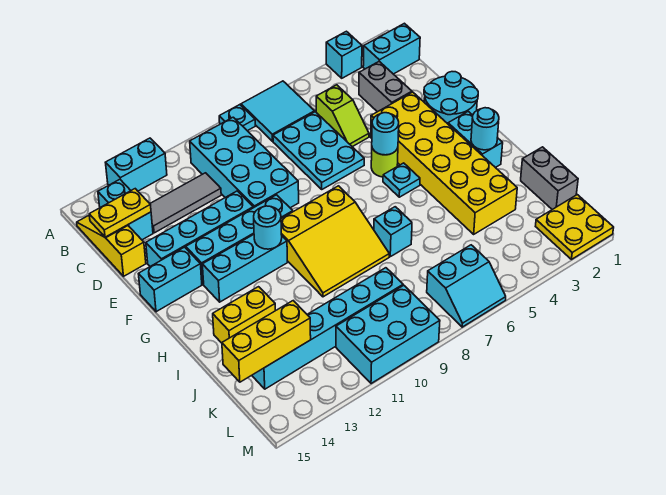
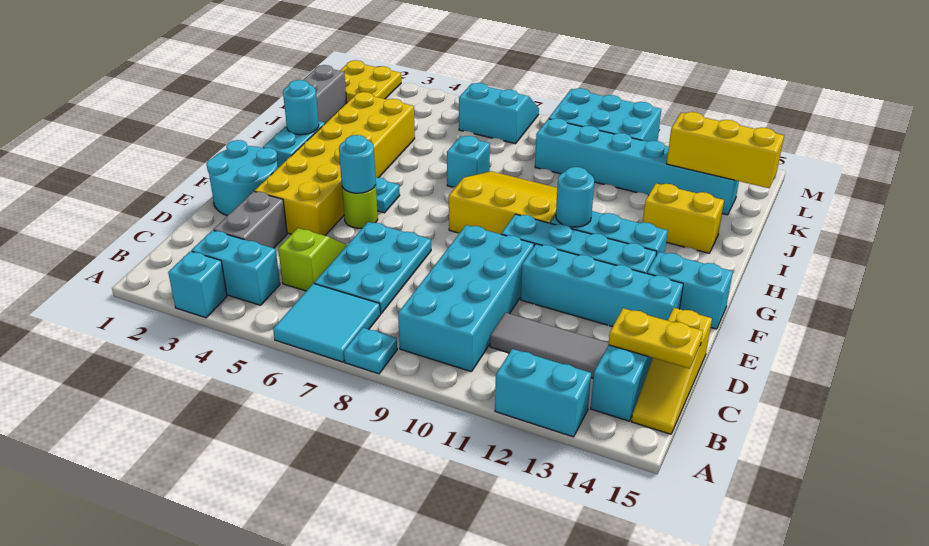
cyan 1x2 brick [363,23,420,74] -> cyan 1x2 brick moved to [191,230,280,305]

